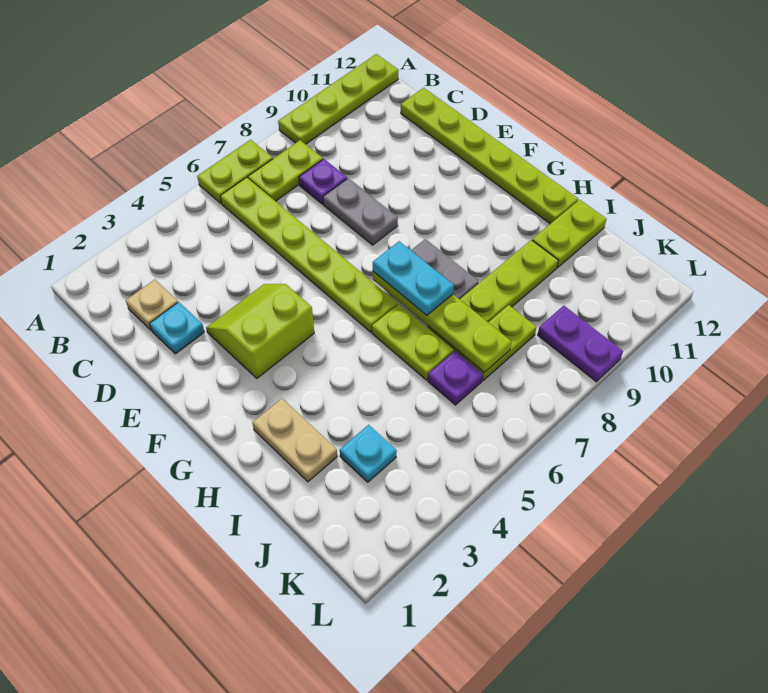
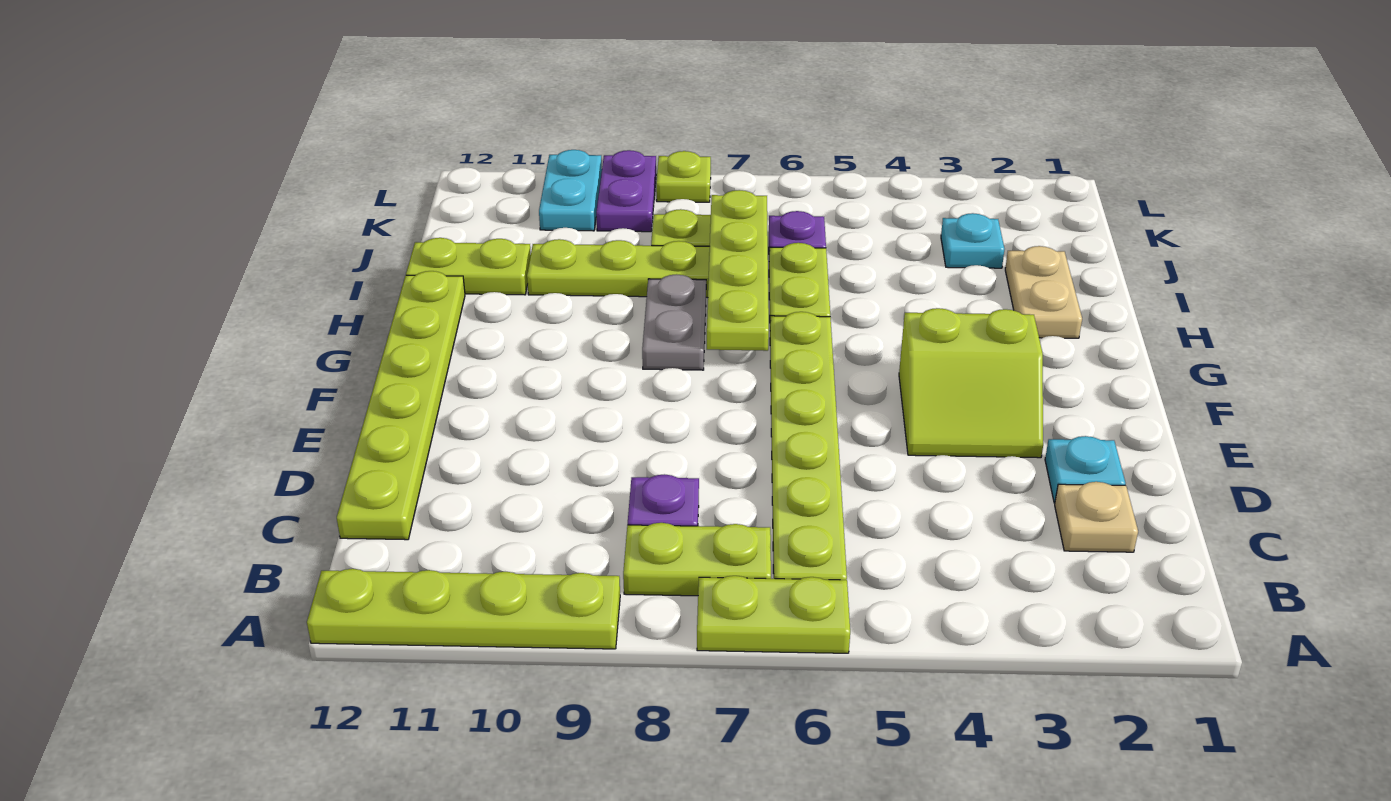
grey 1x2 plate [323,178,398,245] -> none
cyan 1x2 plate [373,241,454,315] -> cyan 1x2 plate moved to [539,150,602,231]
none -> lime 1x1 plate [656,151,711,202]

